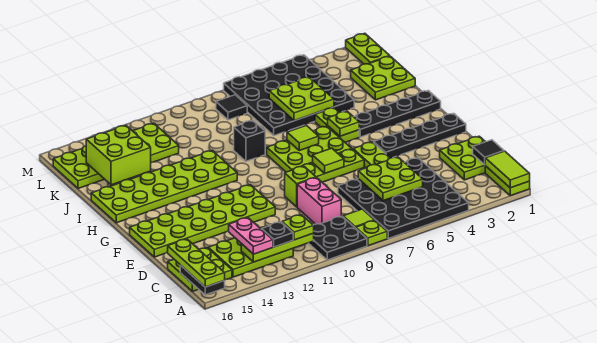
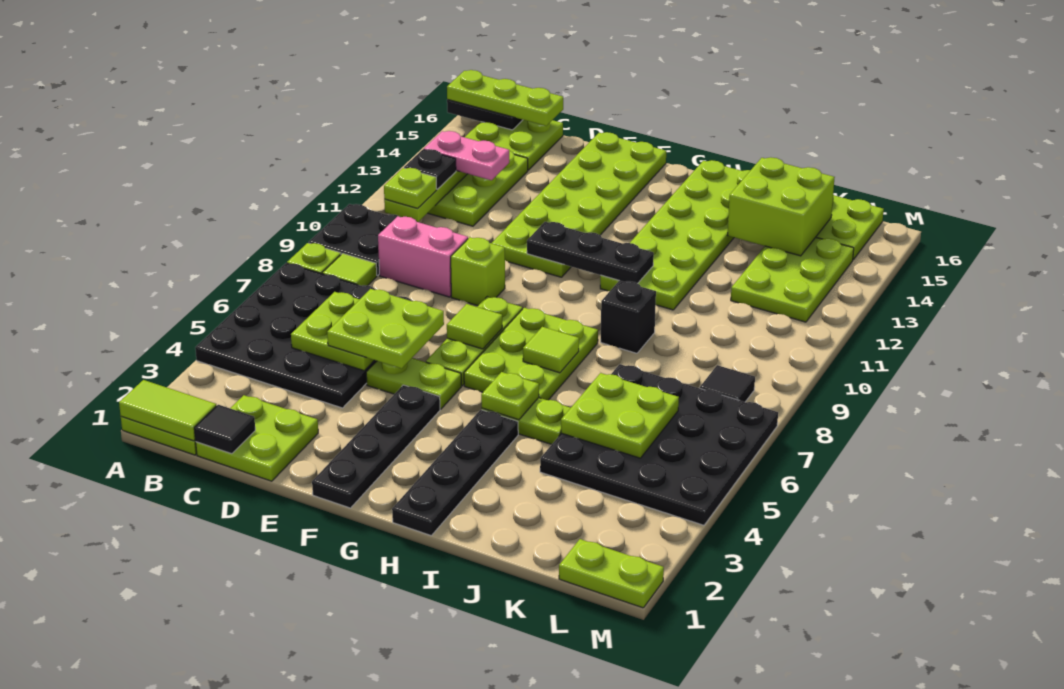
none -> black 1x3 plate [527,222,654,284]
lime 2x2 plate [351,56,415,100] -> lime 2x2 plate moved to [327,289,444,368]

